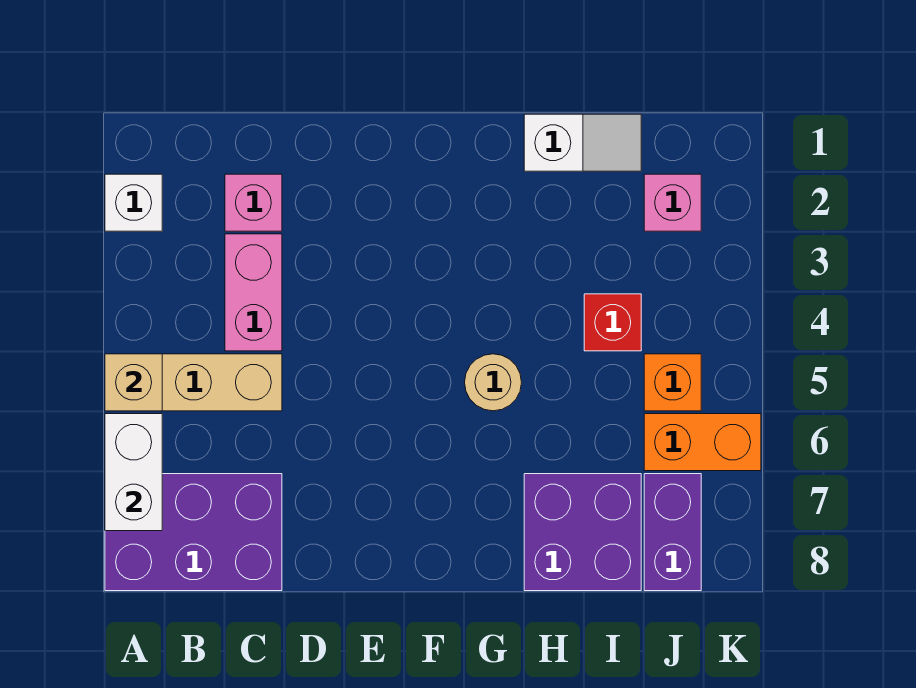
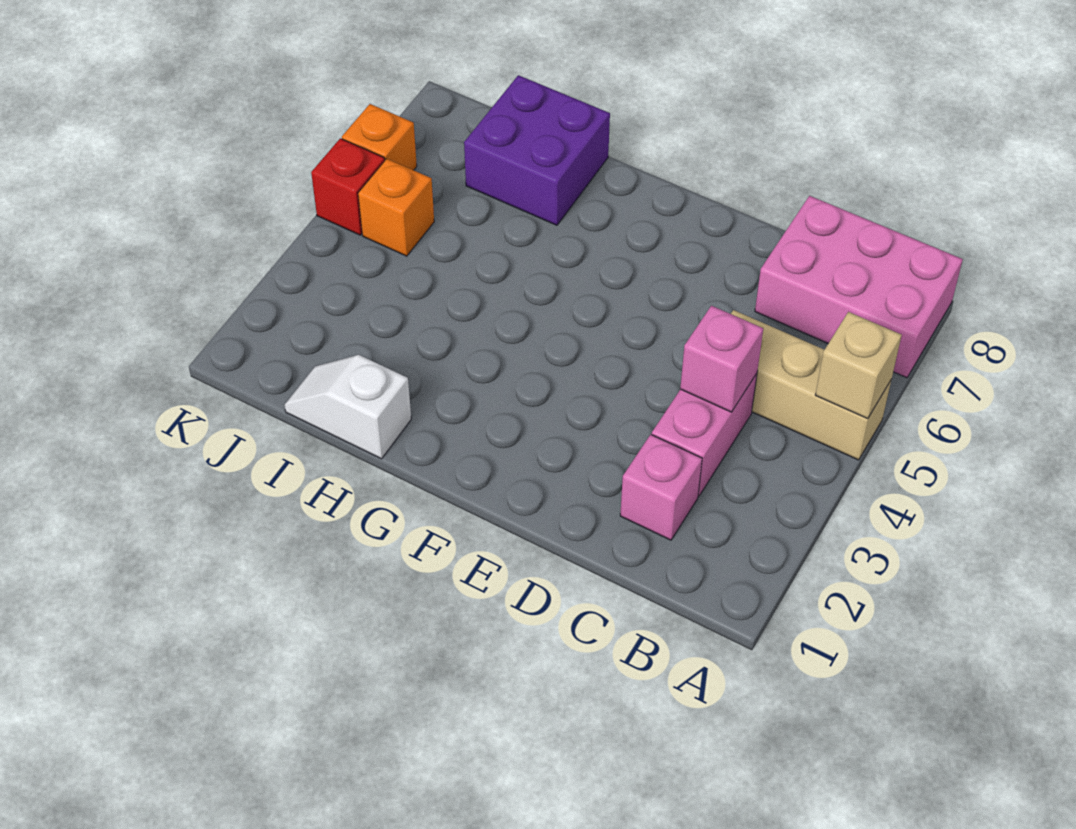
white 1x1 brick [105,174,162,231] -> none
white 1x2 brick [105,414,162,531] -> none
purple 2x3 brick [105,474,282,591] -> pink 2x3 brick [755,196,963,378]
tan 1x1 round brick [465,354,522,411] -> none
red 1x1 brick [584,294,641,351] -> red 1x1 brick moved to [311,138,385,235]
pink 1x1 brick [644,174,701,231] -> pink 1x1 brick moved to [680,306,763,412]
orange 1x2 brick [644,414,761,471] -> orange 1x1 brick [342,104,417,170]
purple 1x2 brick [644,474,701,591] -> none

